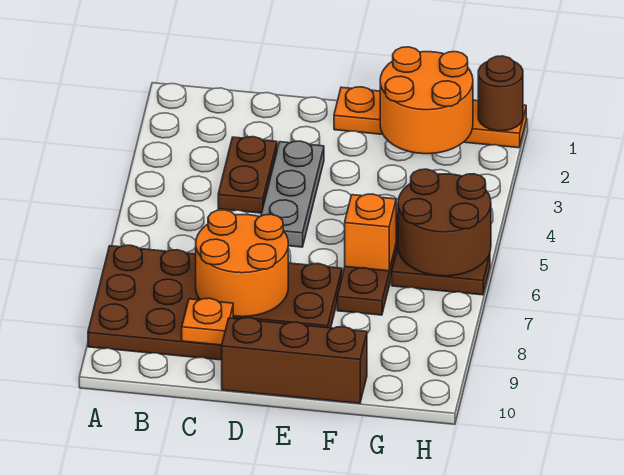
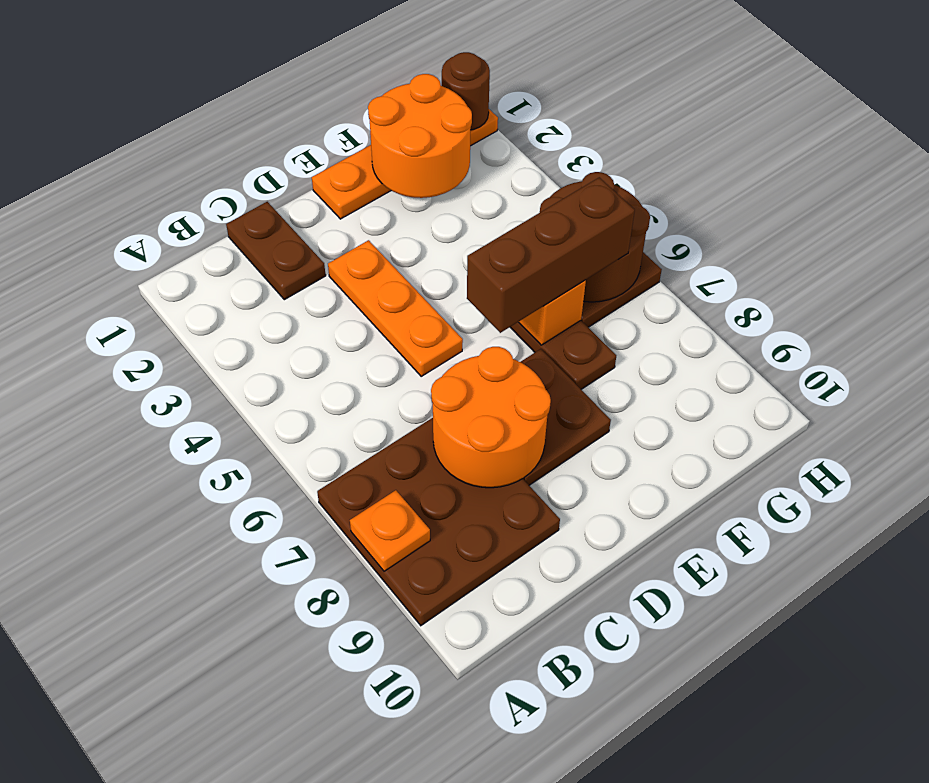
brown 1x2 plate [218,137,277,213] -> brown 1x2 plate moved to [226,202,326,300]
orange 1x1 plate [182,298,233,345] -> orange 1x1 plate moved to [350,490,430,571]
grey 1x3 plate [261,141,324,247] -> orange 1x3 plate [328,240,463,376]
brown 1x3 brick [222,318,367,403] -> brown 1x3 brick moved to [467,177,635,333]

